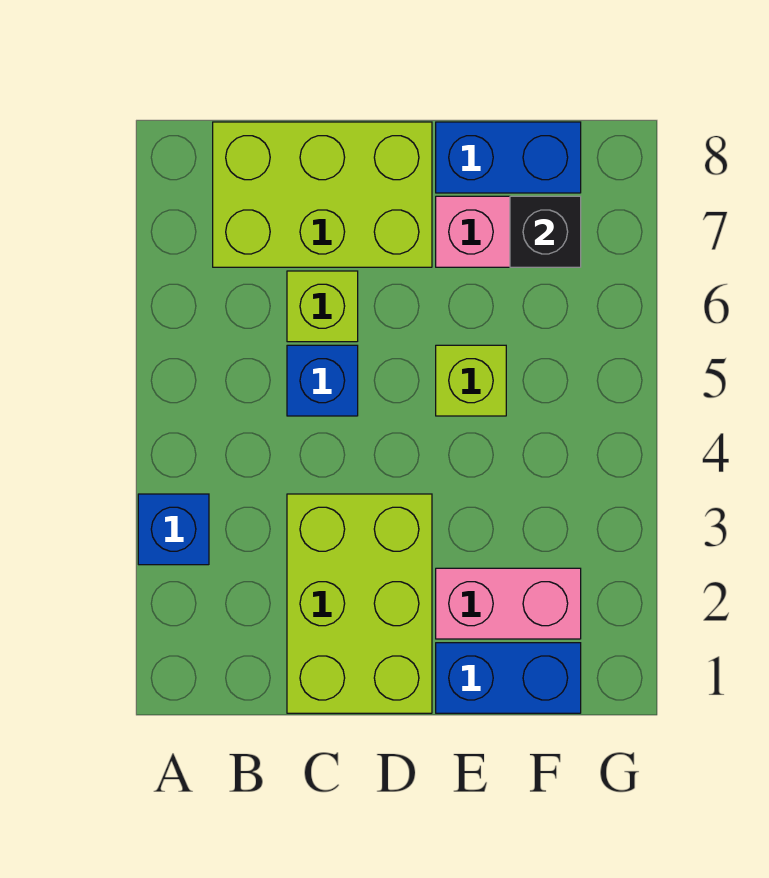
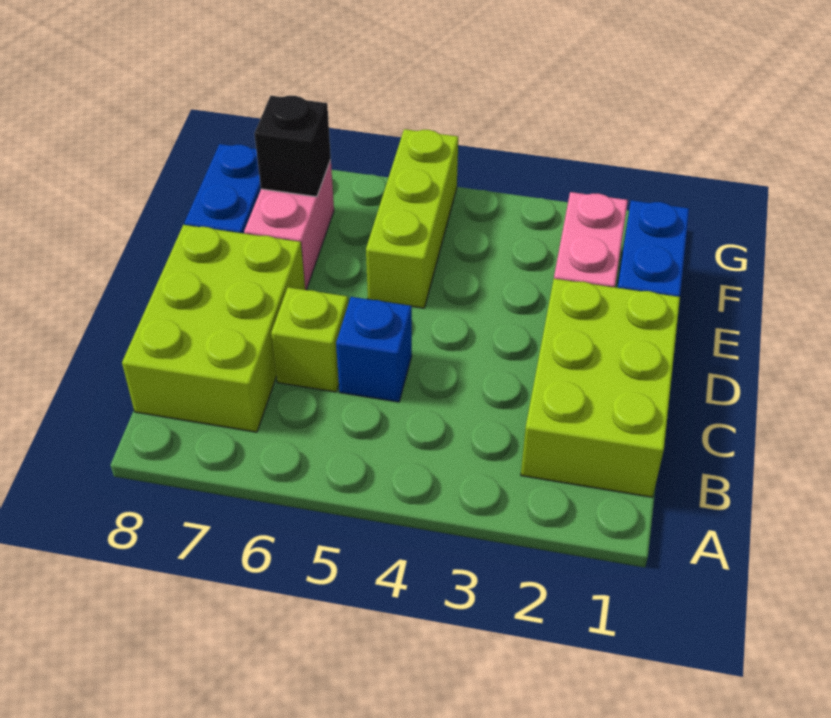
blue 1x1 brick [138,494,209,565] -> none
lime 2x3 brick [287,494,432,713] -> lime 2x3 brick turned to [521,279,680,497]
lime 1x1 brick [436,345,506,416] -> lime 1x3 brick [366,129,458,308]

